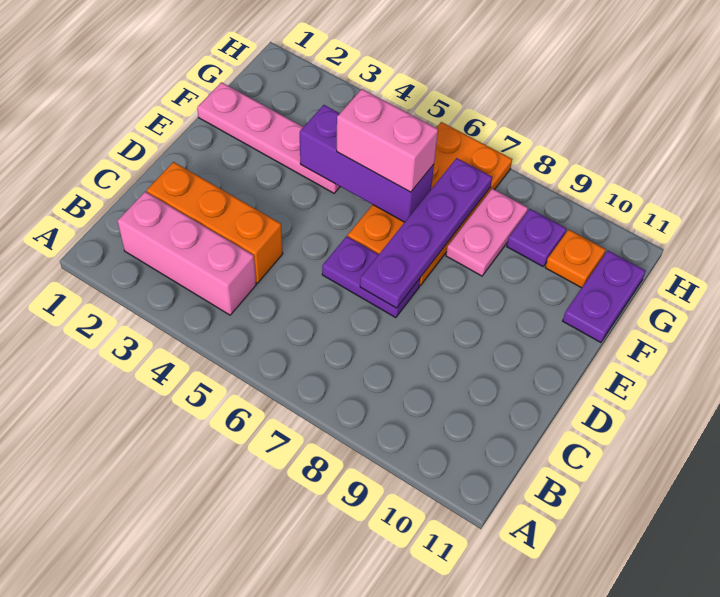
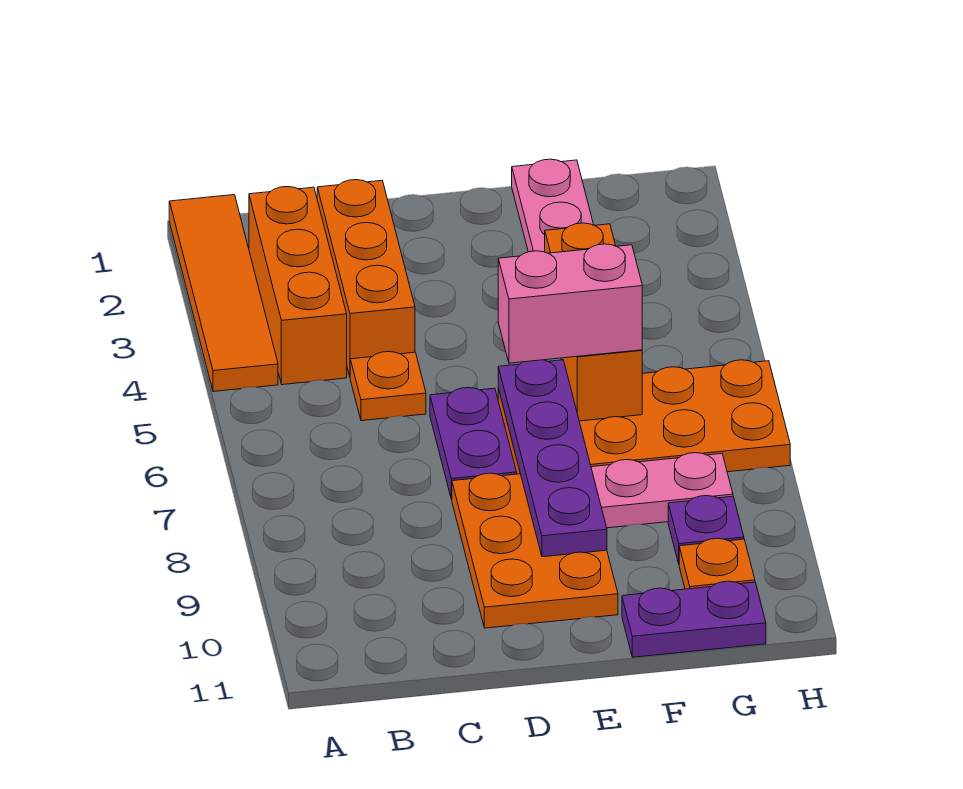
none -> orange 1x4 tile [169,195,278,392]
pink 1x3 brick [117,192,256,315] -> orange 1x3 brick [249,187,347,385]
none -> orange 1x1 plate [350,352,426,421]
purple 1x4 plate [360,158,492,308] -> purple 1x4 plate turned to [498,360,607,557]
none -> orange 2x3 plate [452,473,618,628]
purple 1x3 brick [300,105,434,222] -> orange 1x3 brick [545,223,642,421]
pink 1x2 brick [337,89,438,192] -> pink 1x2 brick turned to [498,244,642,363]

